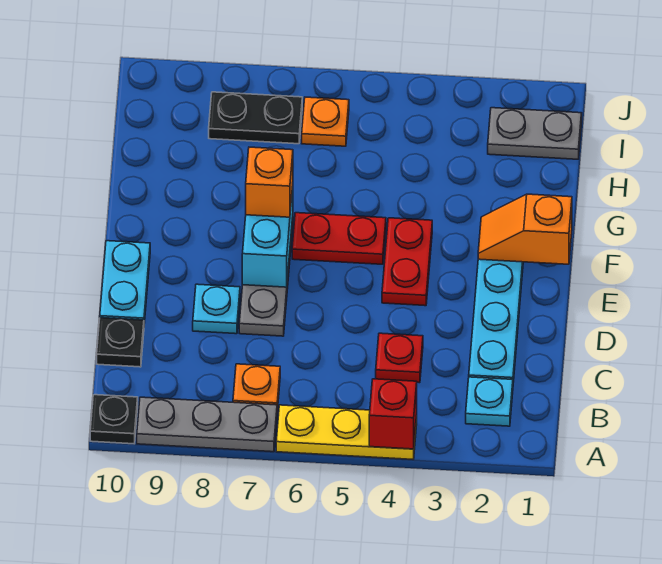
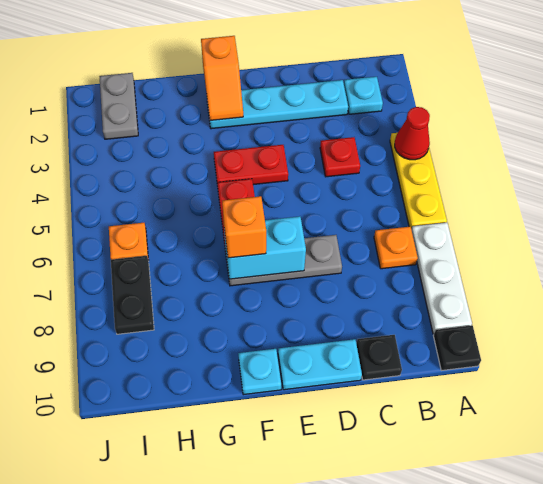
red 1x1 brick [369,379,417,449] -> red 1x1 cone [395,107,430,160]
grey 1x3 plate [137,397,277,452] -> white 1x3 plate [411,223,472,334]
cyan 1x1 plate [193,284,240,334] -> cyan 1x1 plate moved to [238,349,281,395]

